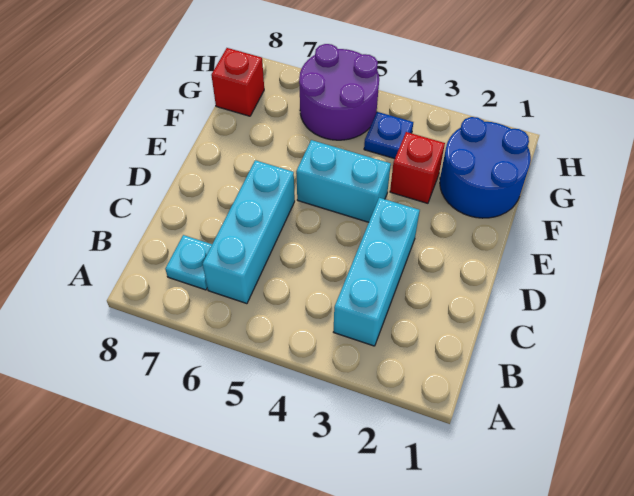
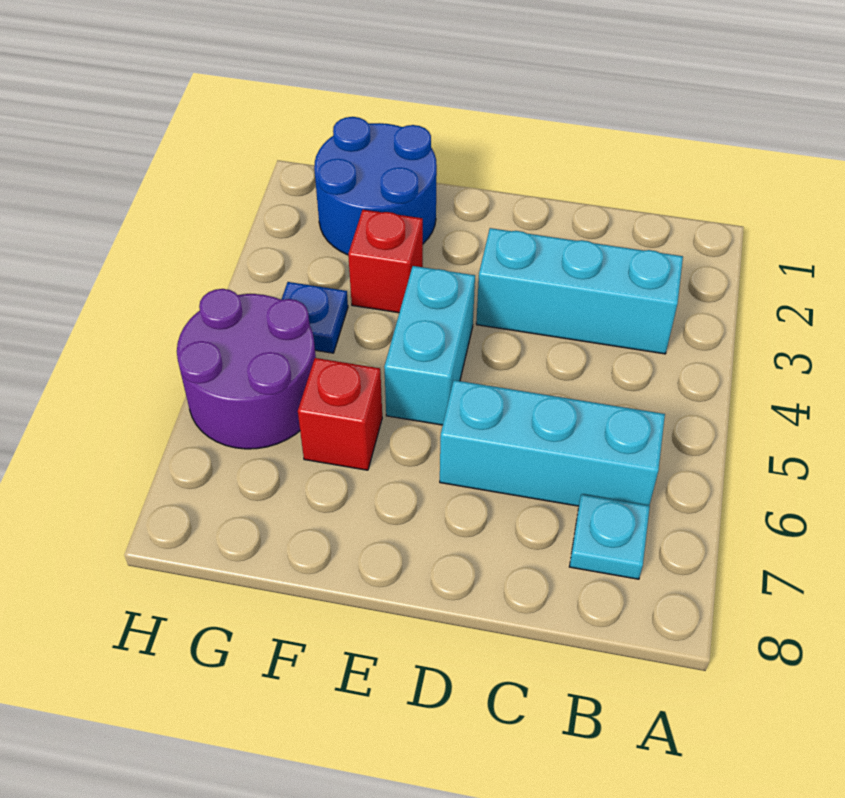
red 1x1 brick [211,48,264,116] -> red 1x1 brick moved to [298,358,382,470]

